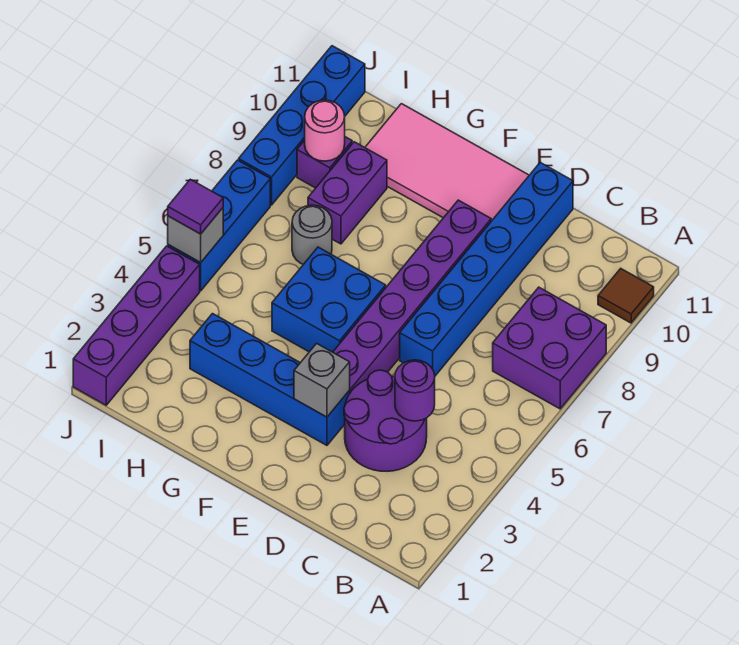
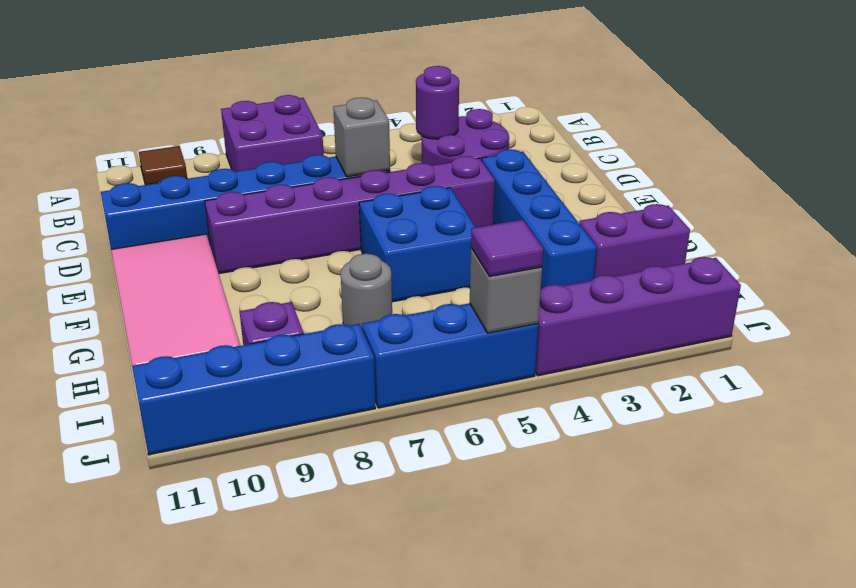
grey 1x1 brick [294,343,350,417] -> grey 1x1 brick moved to [333,98,390,177]
purple 1x2 brick [308,142,387,244] -> purple 1x2 brick moved to [579,204,690,278]
pink 1x1 round brick [305,100,345,161] -> none

